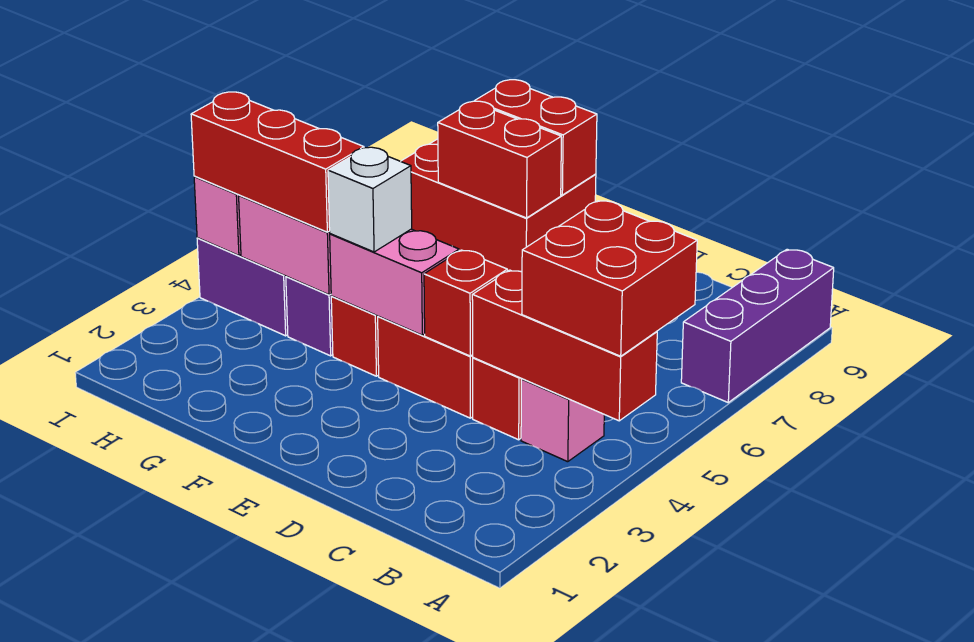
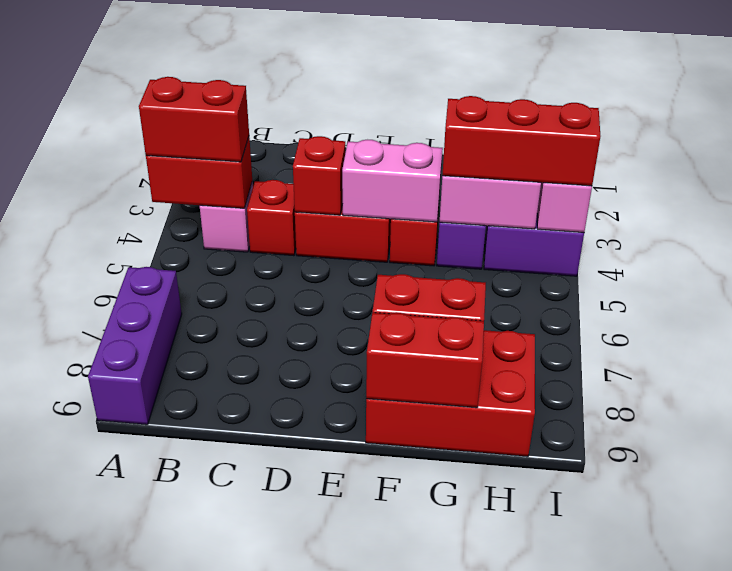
red 1x3 brick [472,270,657,421] -> red 1x2 brick [146,137,252,208]
red 2x2 brick [522,201,697,356] -> red 1x2 brick [139,77,249,162]
white 1x1 brick [328,147,412,252] -> none

